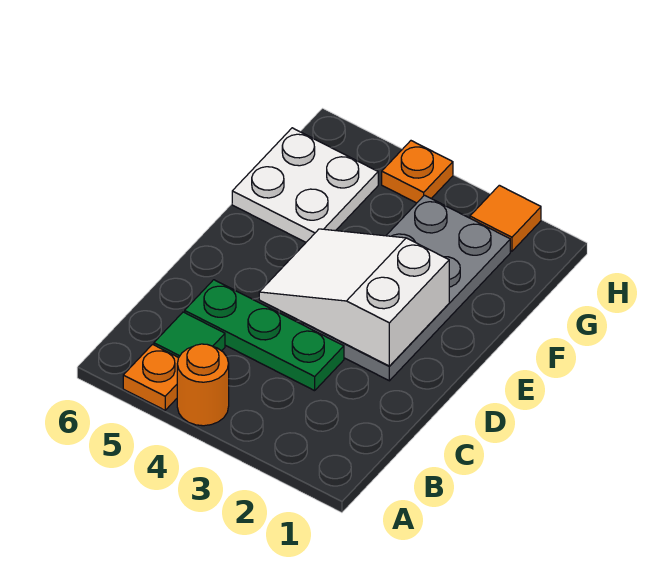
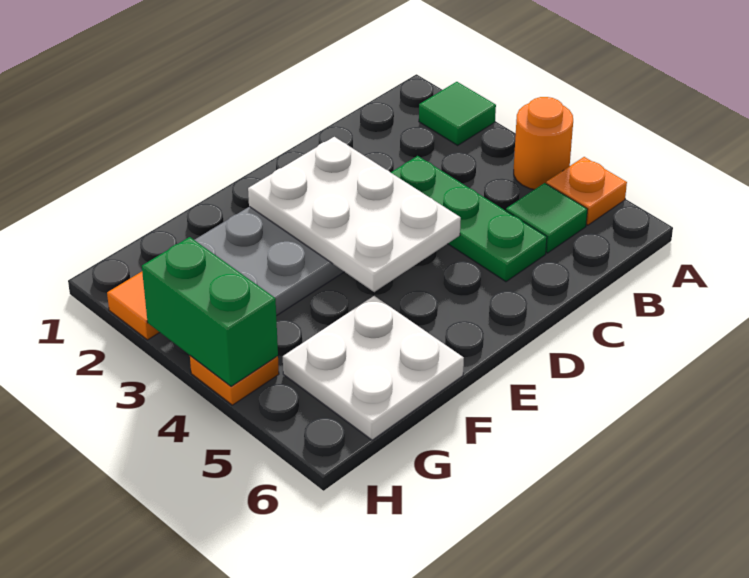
none -> green 1x1 tile [419,82,496,145]
white 2x3 slope [259,229,449,366] -> white 2x3 plate [248,137,461,292]
none -> green 1x2 brick [142,237,278,386]

